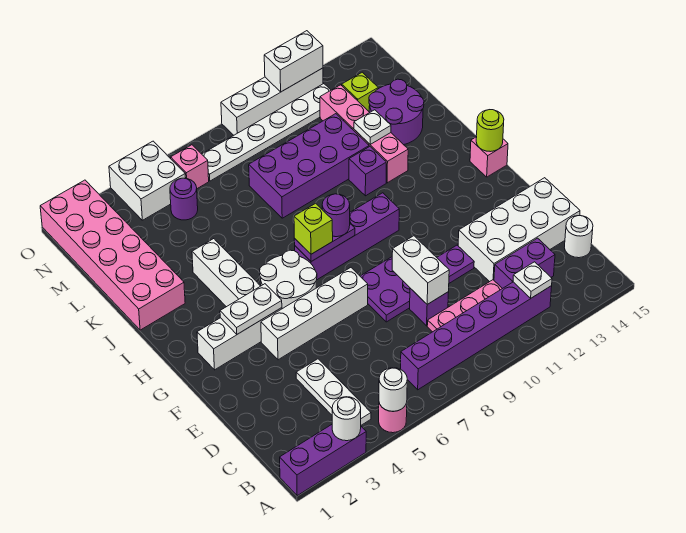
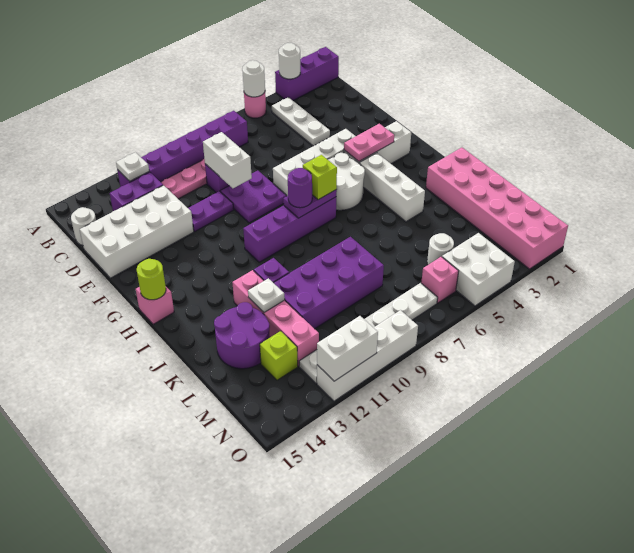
white 1x2 plate [220,284,282,334] -> pink 1x2 plate [344,124,394,161]
purple 1x1 round brick [170,178,198,220] -> white 1x1 round brick [427,233,454,265]

